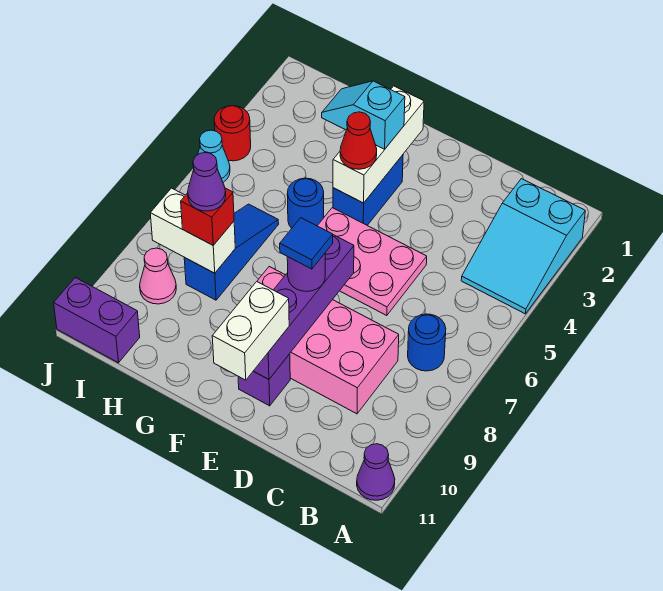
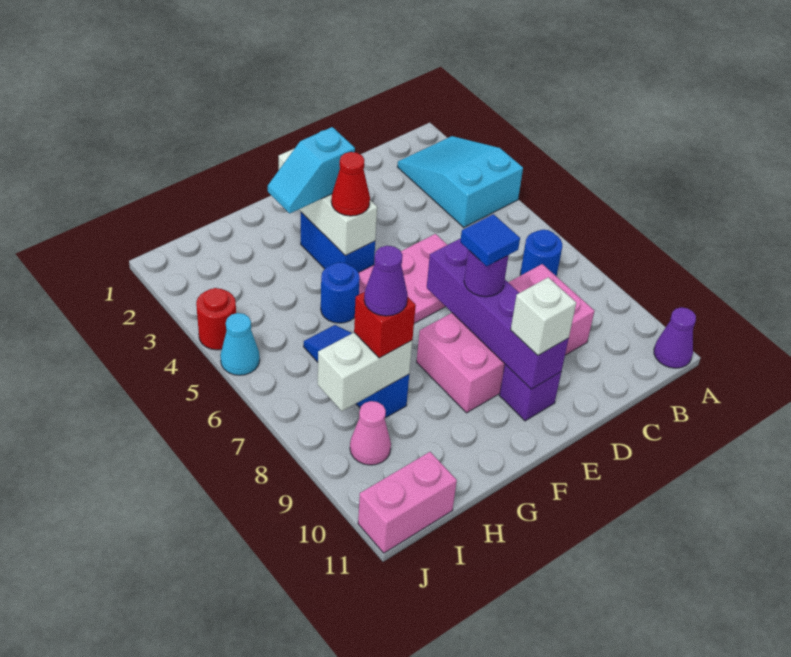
cyan 2x3 slope [461,179,585,314] -> cyan 2x3 slope turned to [398,136,523,227]
white 1x2 brick [212,282,289,380] -> white 1x1 brick [511,277,576,355]
purple 1x2 brick [54,277,140,363] -> pink 1x2 brick [358,452,457,553]

